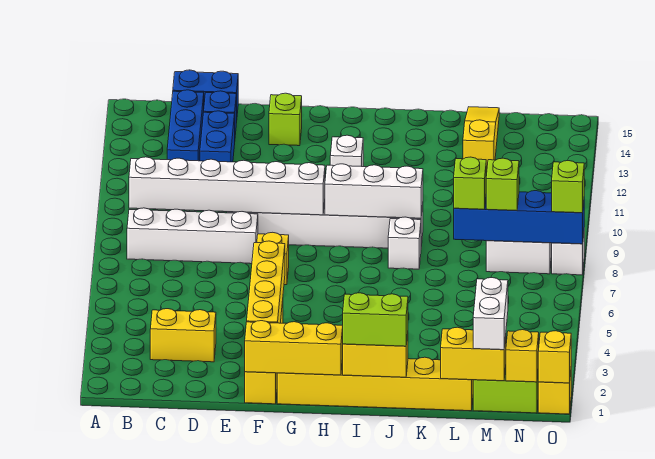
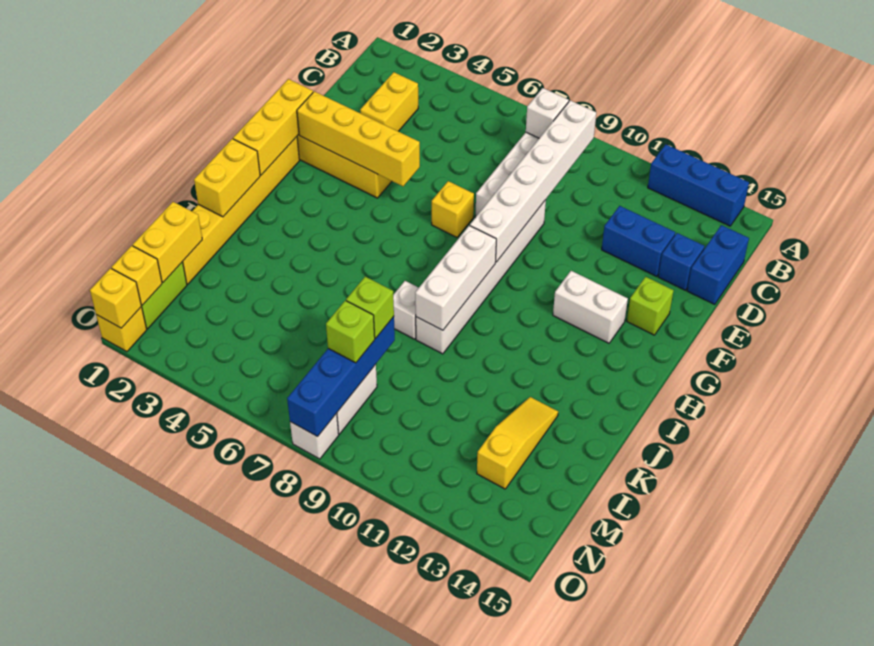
blue 1x3 brick [167,90,204,161] -> blue 1x3 brick moved to [648,144,749,226]
white 1x1 brick [330,135,363,167] -> white 1x1 brick moved to [526,88,569,138]
lime 1x2 brick [343,293,408,346] -> none
yellow 1x3 slope [463,107,499,172] -> yellow 1x3 slope turned to [477,397,558,489]
white 1x2 brick [473,278,508,350] -> white 1x2 brick moved to [553,271,628,343]
lime 1x1 brick [552,161,584,213] -> none

